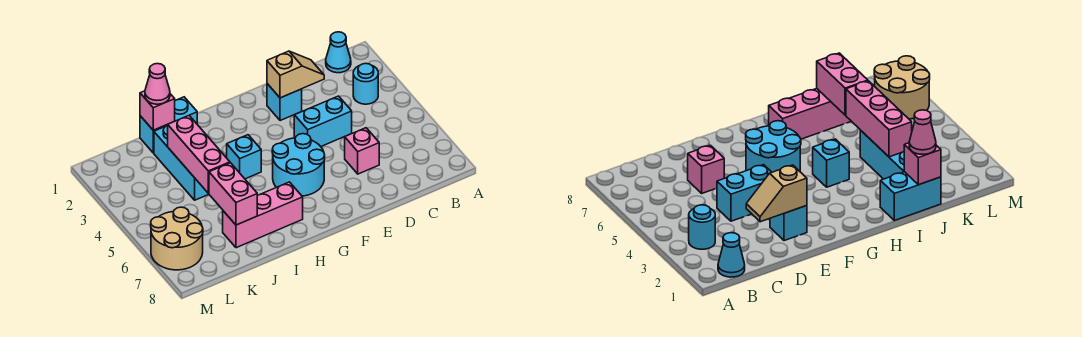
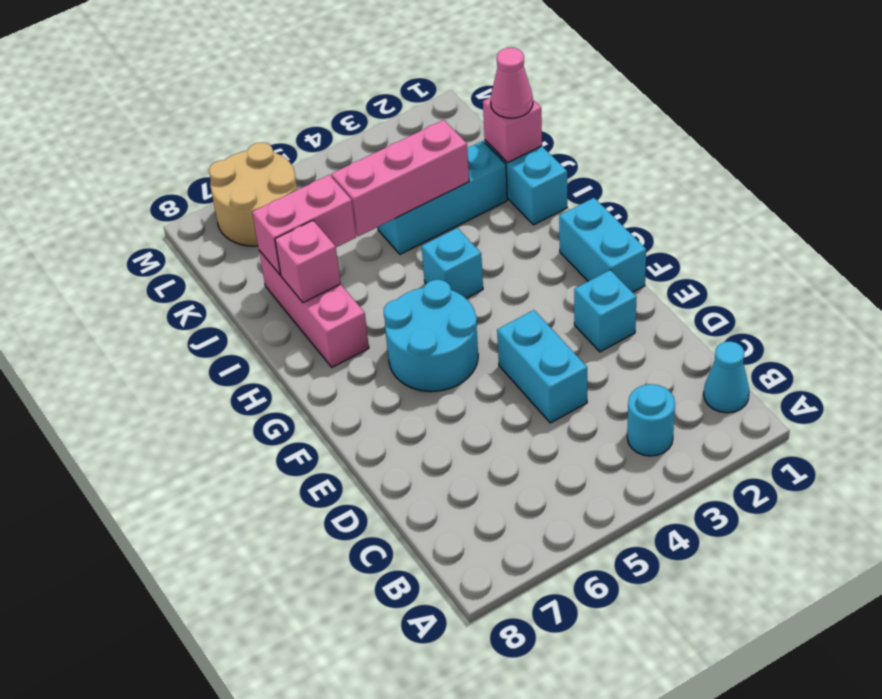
tan 1x2 slope [267,51,324,98] -> none
pink 1x1 brick [345,128,379,174] -> pink 1x1 brick moved to [275,221,341,303]
none -> cyan 1x2 brick [559,198,646,292]

